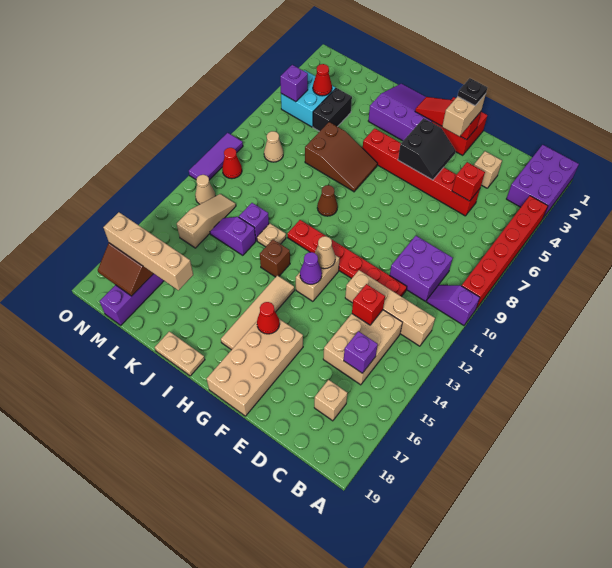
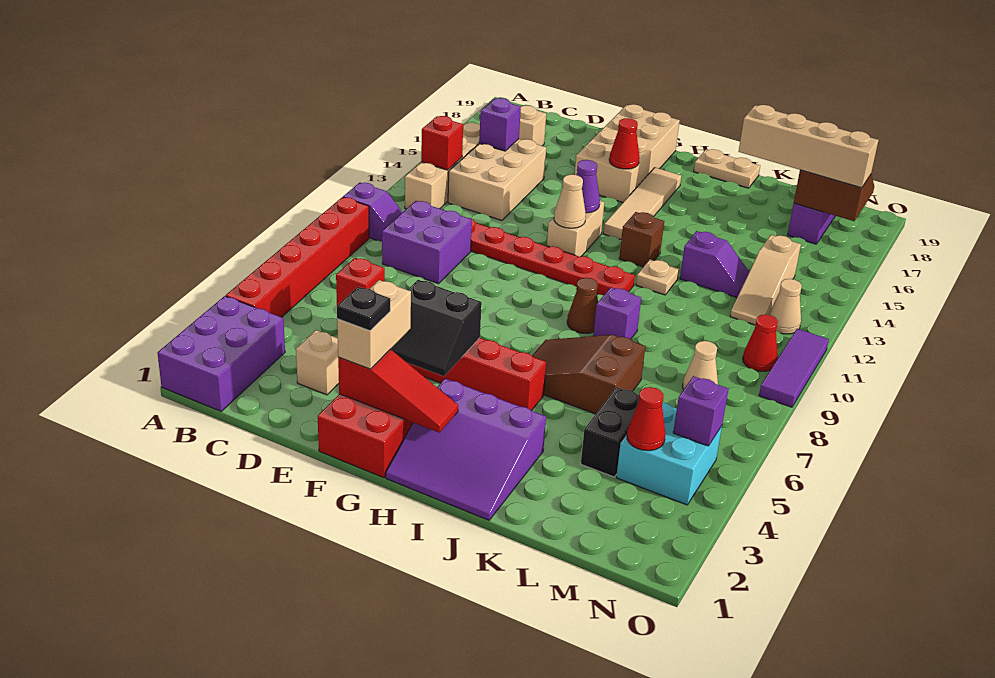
tan 1x4 brick [345,270,435,346] -> tan 1x4 brick turned to [405,123,480,209]
red 1x1 brick [352,284,385,325] -> red 1x1 brick moved to [421,116,463,170]
black 2x2 slope [398,118,456,180] -> black 2x2 slope turned to [391,280,482,376]
purple 1x1 brick [239,203,269,241] -> purple 1x1 brick moved to [593,287,641,339]

